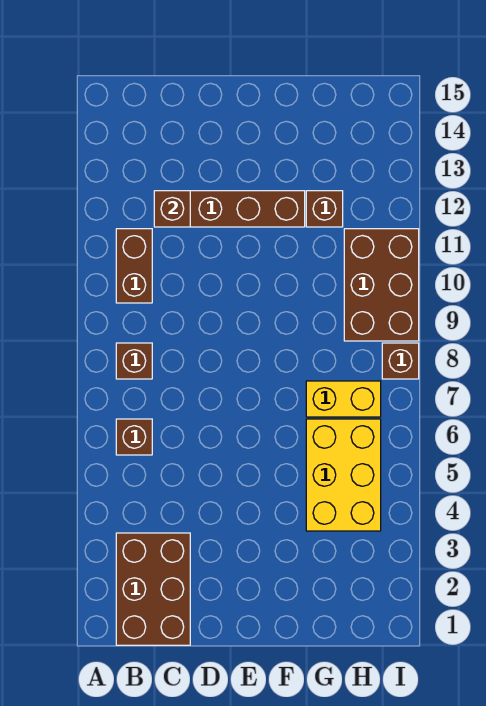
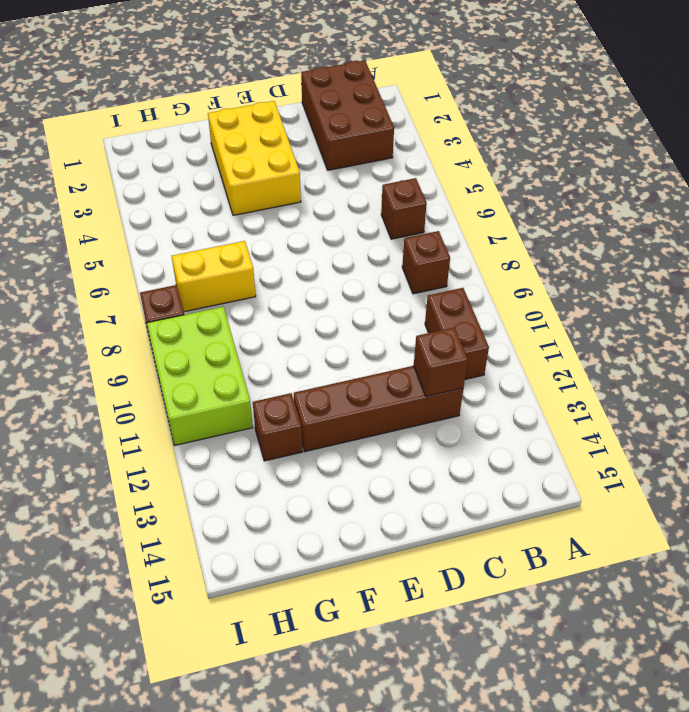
yellow 2x3 brick [306,419,381,531] -> yellow 2x3 brick moved to [208,101,301,215]
brown 2x3 brick [344,229,419,341] -> lime 2x3 brick [147,307,253,446]

